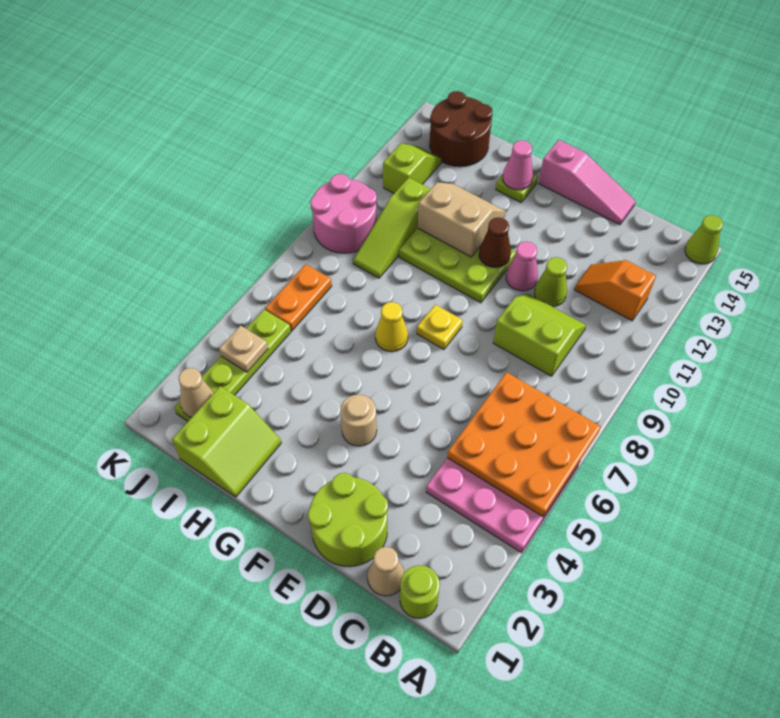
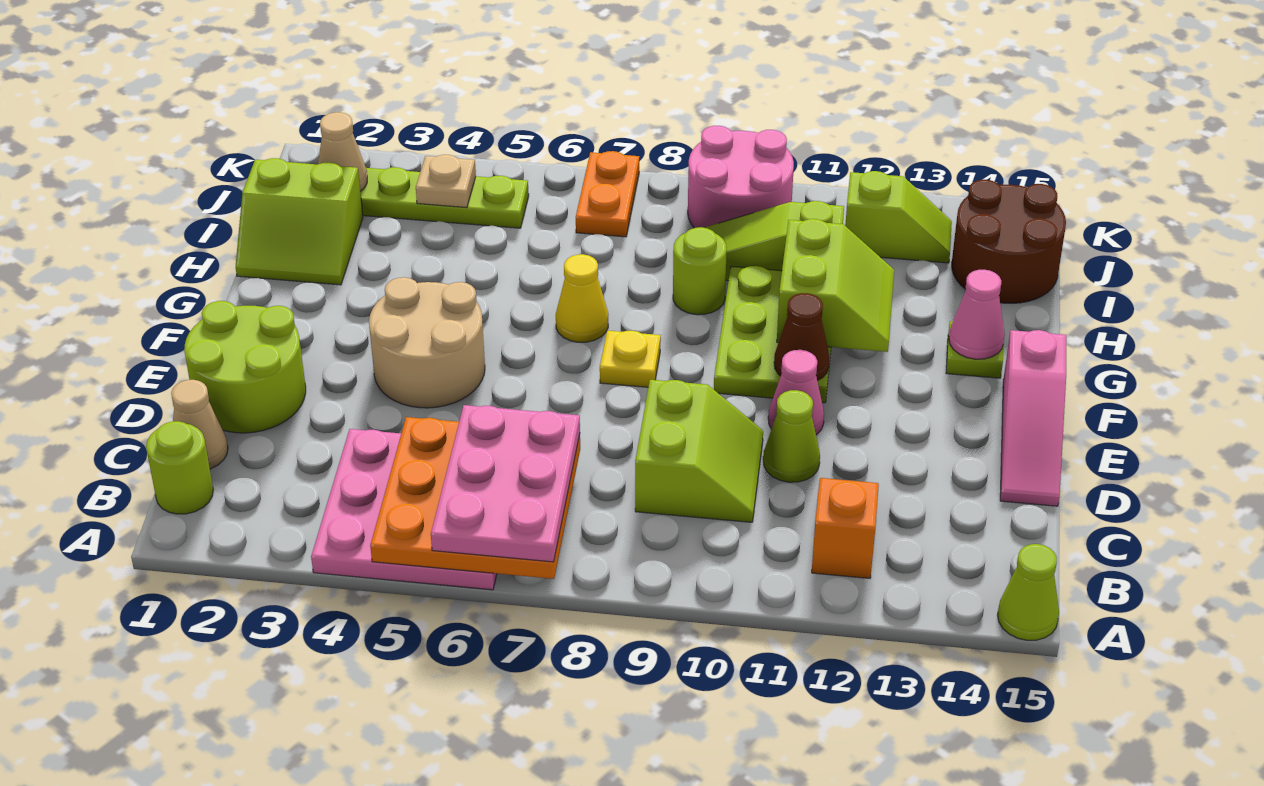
none -> pink 2x3 plate [431,405,580,562]
tan 1x1 round brick [340,395,377,446] -> tan 2x2 round brick [369,277,485,408]
tan 2x2 slope [418,182,506,257] -> lime 2x2 slope [777,219,894,352]
none -> lime 1x1 round brick [673,227,727,315]
orange 1x2 plate [265,264,332,331] -> orange 1x2 plate turned to [576,151,639,237]

